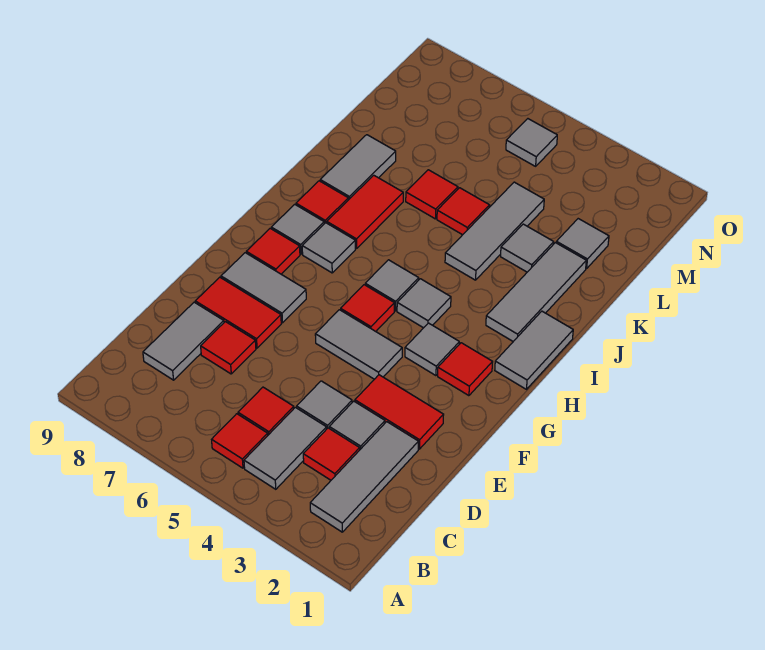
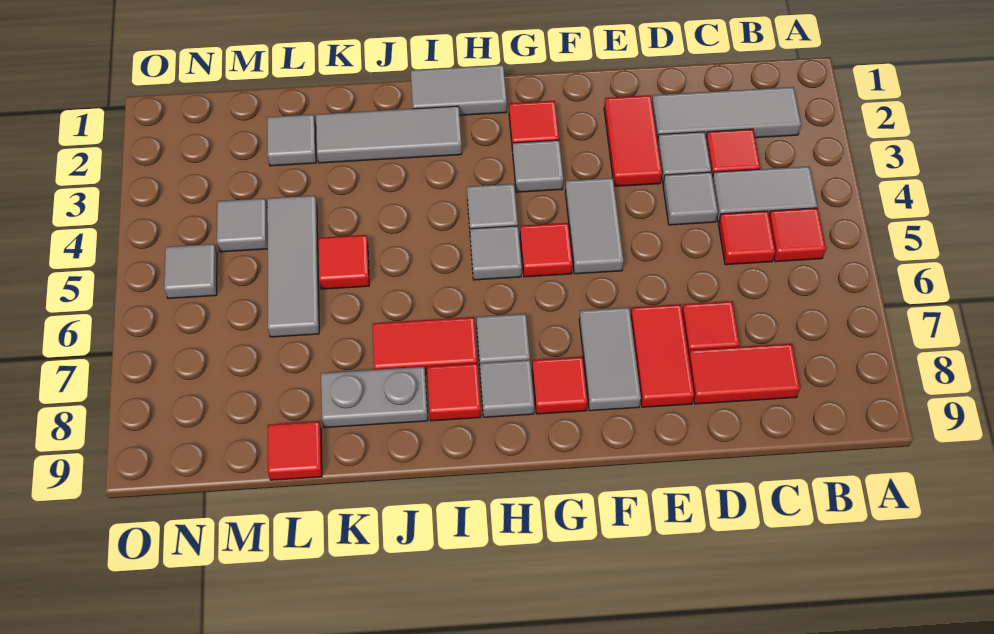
grey 1x2 tile [143,302,224,380] -> red 1x2 tile [689,344,800,404]
grey 1x3 tile [445,182,544,280] -> grey 1x3 tile turned to [267,196,319,337]
grey 1x2 tile [320,135,396,200] -> grey 1x2 plate [321,367,428,428]
grey 1x1 tile [501,224,554,272] -> grey 1x1 tile moved to [217,198,268,252]
red 1x1 tile [406,170,458,219] -> red 1x1 tile moved to [268,421,322,480]

